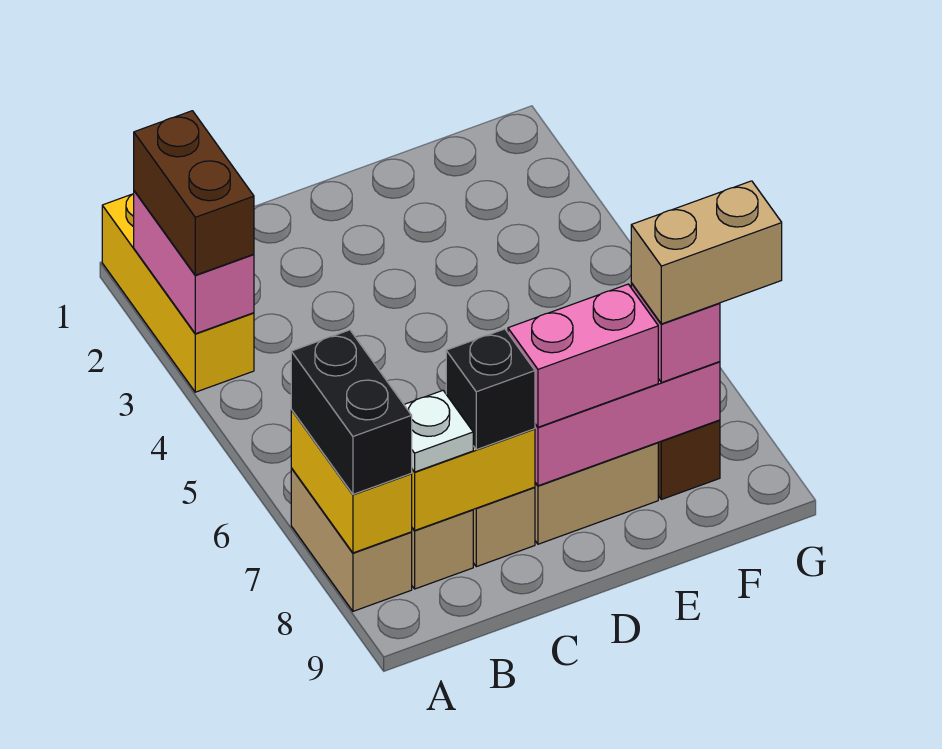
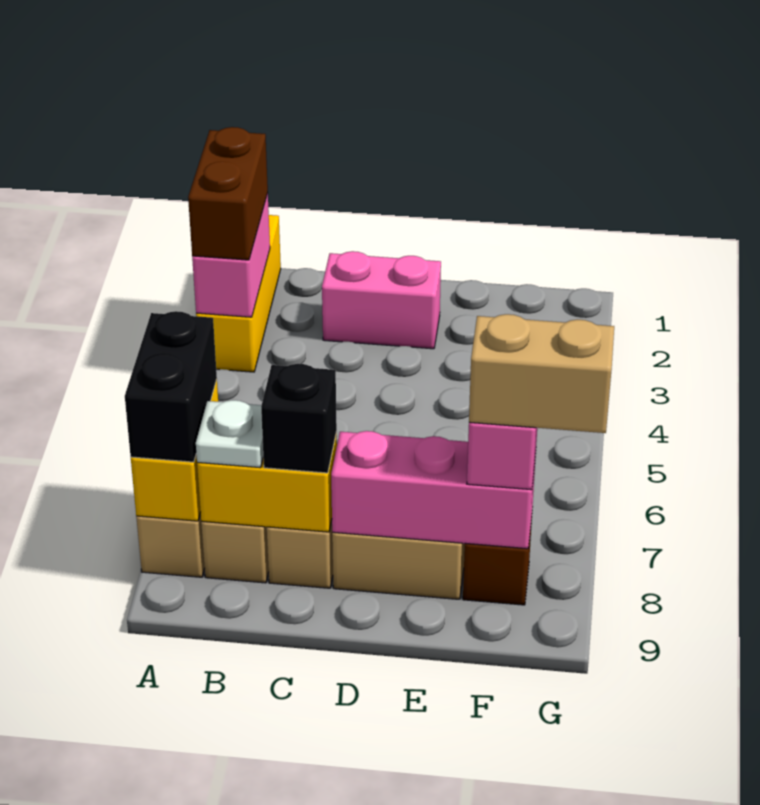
pink 1x2 brick [508,284,658,427] -> pink 1x2 brick moved to [322,251,441,349]

